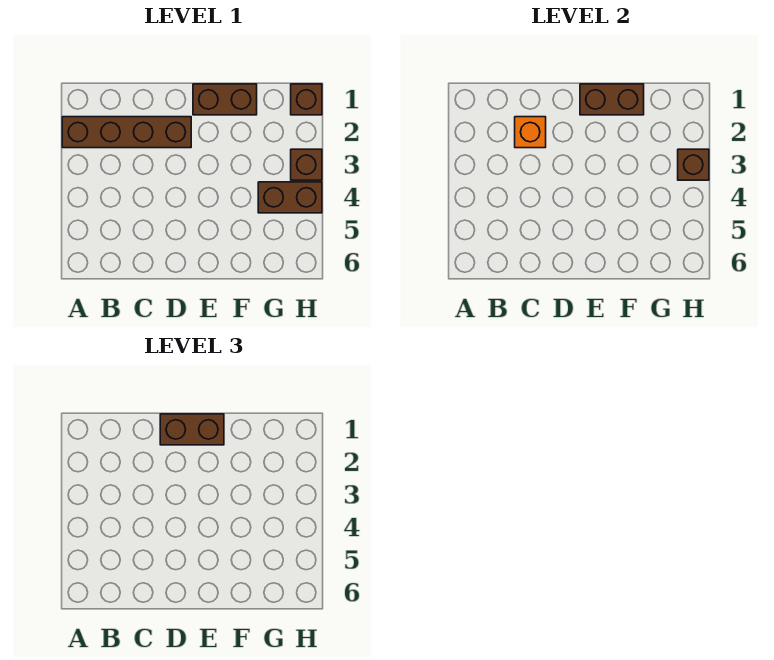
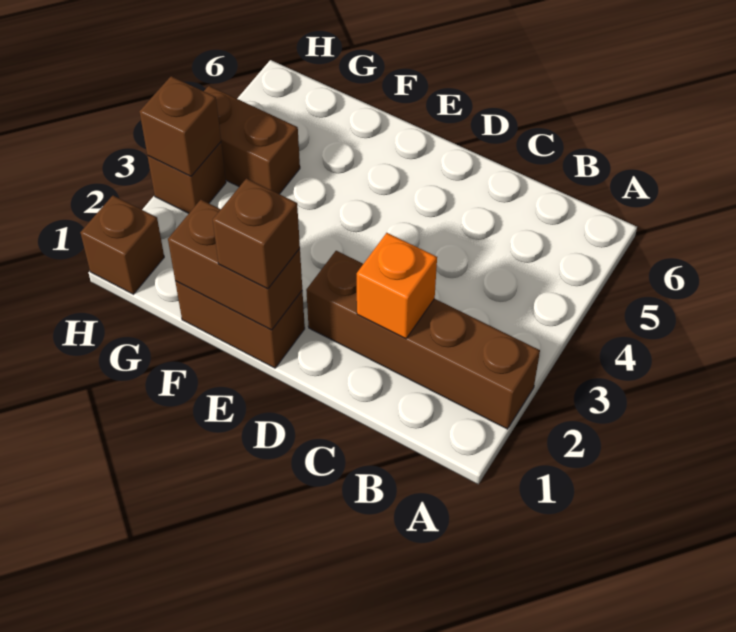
brown 1x2 brick [160,414,224,445] -> brown 1x1 brick [213,179,300,289]

